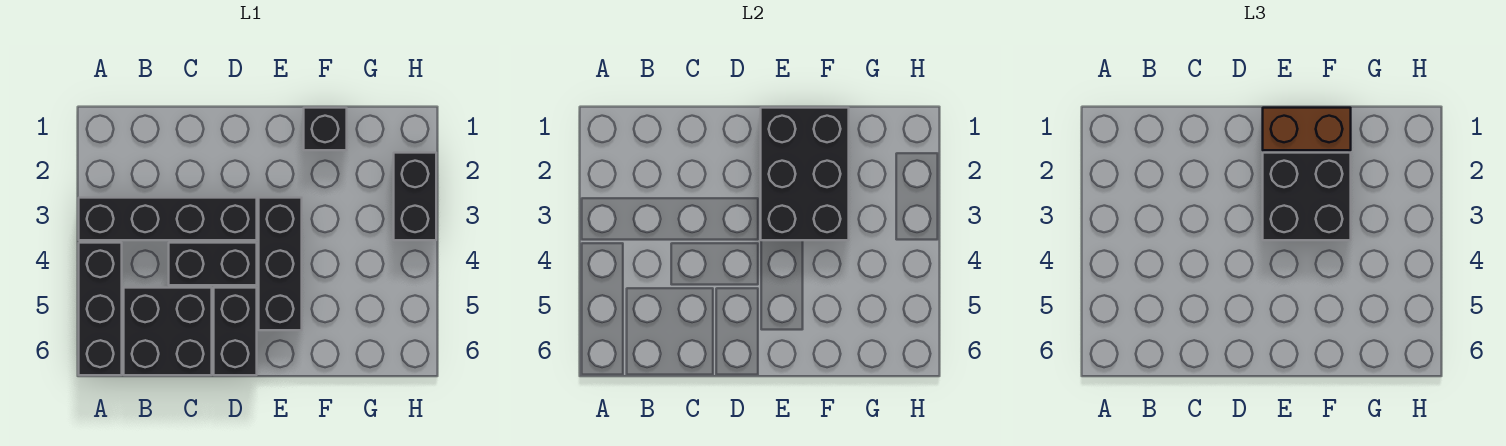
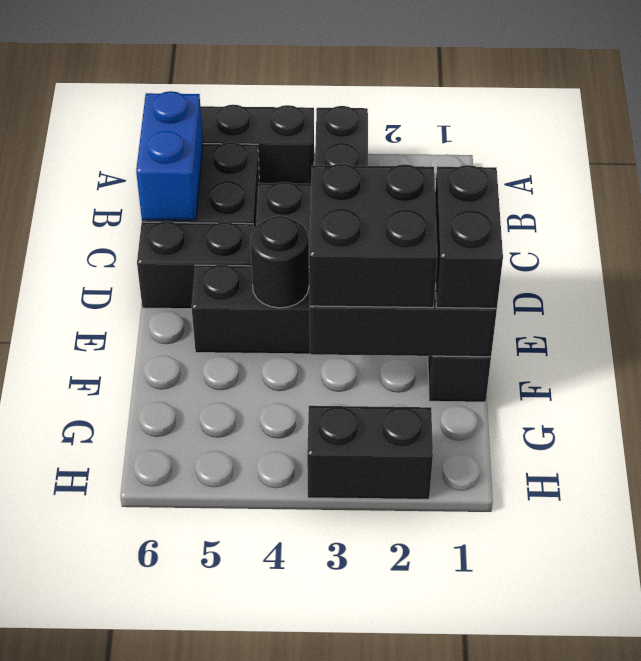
none -> blue 1x2 brick [136,91,203,220]
brown 1x2 brick [1263,108,1351,150] -> black 1x2 brick [435,165,503,308]
none -> black 1x1 round brick [250,216,309,308]

